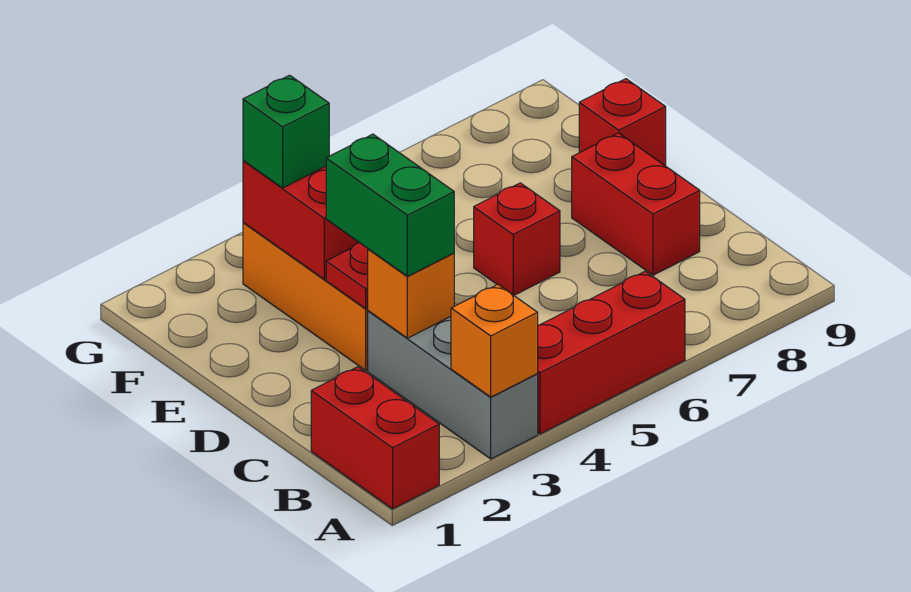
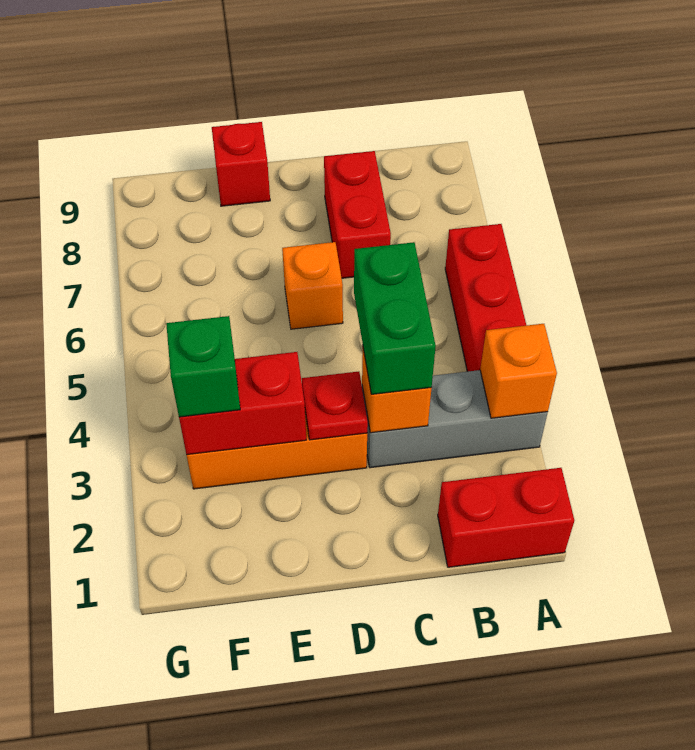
green 1x2 brick [326,134,454,276] -> green 1x2 brick turned to [354,242,436,394]
red 1x2 brick [572,133,700,275] -> red 1x2 brick turned to [324,151,391,278]
red 1x1 brick [474,183,560,295] -> orange 1x1 brick [282,242,343,329]

